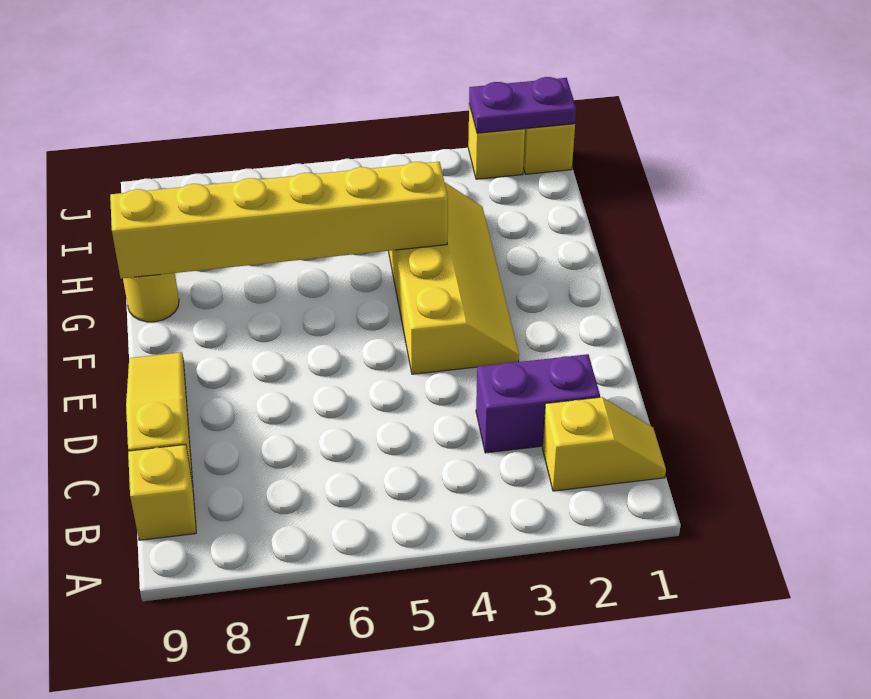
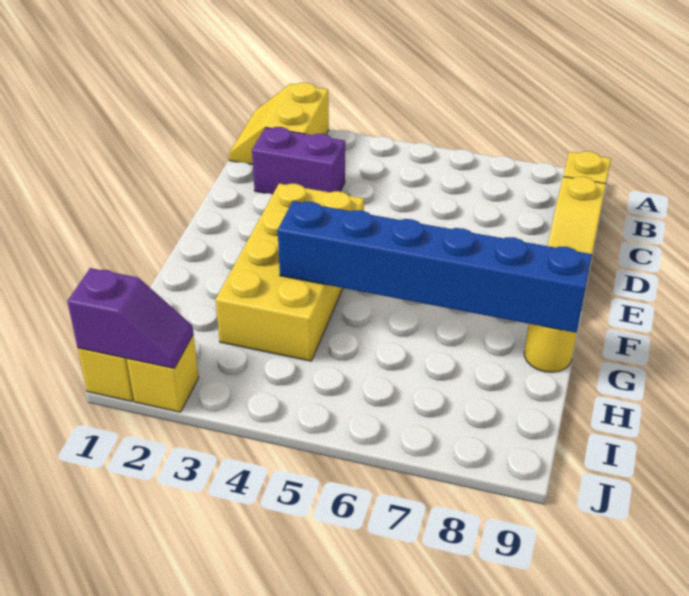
yellow 1x2 slope [542,397,666,491] -> yellow 2x2 slope [229,83,329,165]
yellow 2x4 slope [389,183,519,374] -> yellow 2x4 brick [215,183,364,361]
yellow 1x6 brick [110,162,448,279] -> blue 1x6 brick [278,201,592,333]
purple 1x2 plate [469,77,576,133] -> purple 1x2 slope [67,268,193,368]

